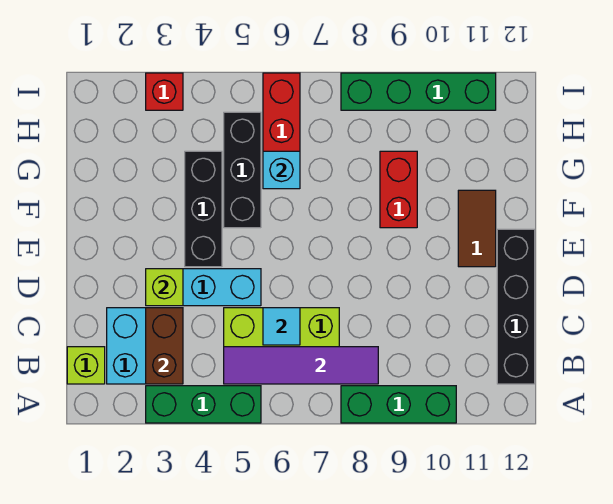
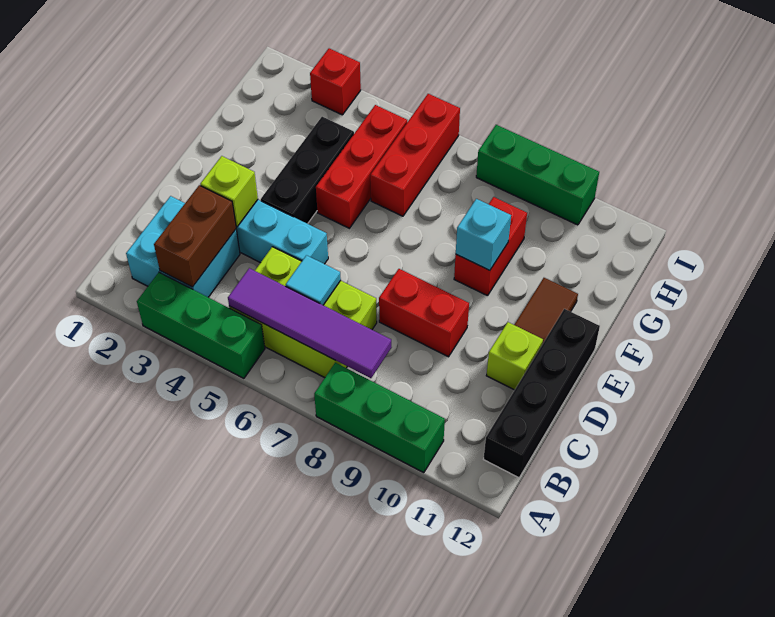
lime 1x1 brick [67,347,105,384] -> lime 1x1 brick moved to [486,322,543,390]
none -> red 1x2 brick [379,269,469,357]
black 1x3 brick [224,112,261,228] -> red 1x3 brick [316,105,407,228]
cyan 1x1 brick [263,151,300,189] -> cyan 1x1 brick moved to [456,199,511,270]
green 1x4 brick [341,73,496,110] -> green 1x3 brick [476,125,599,225]

